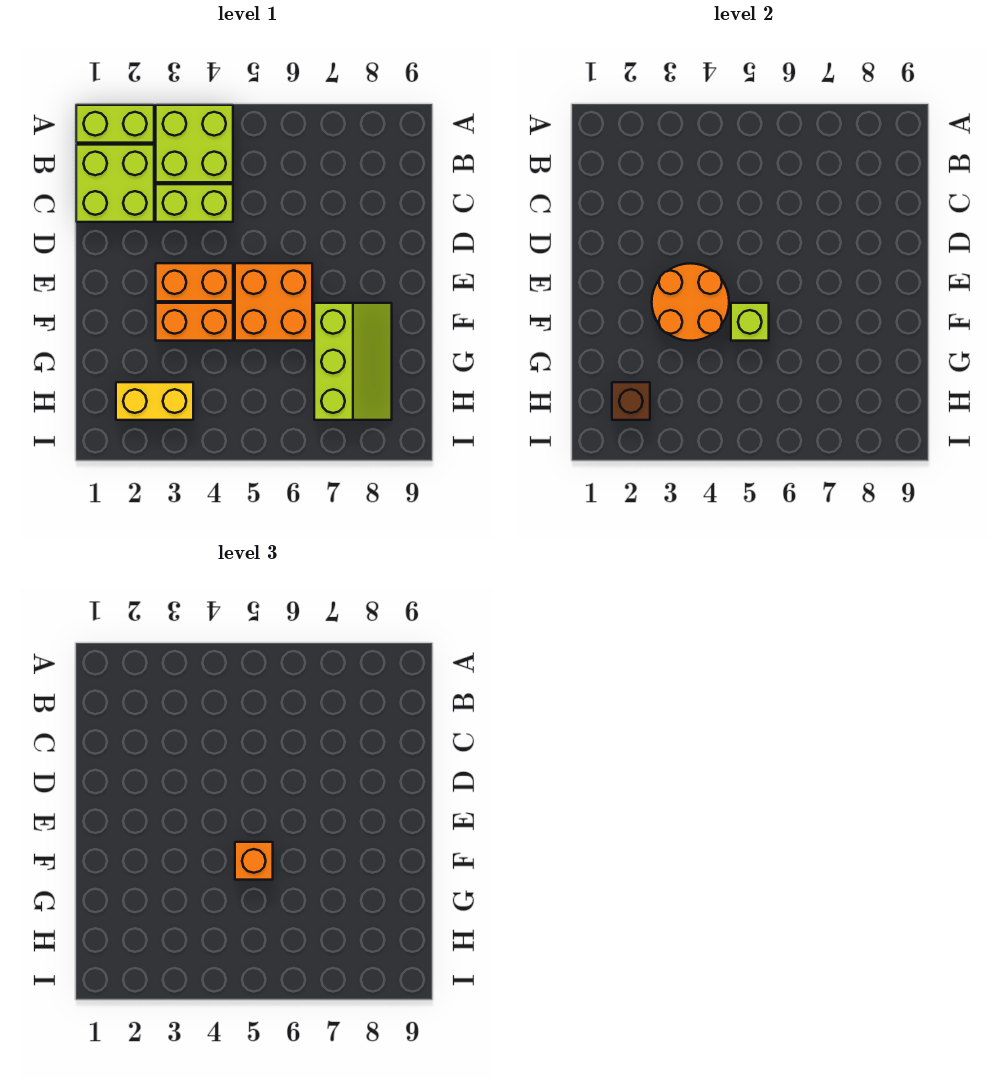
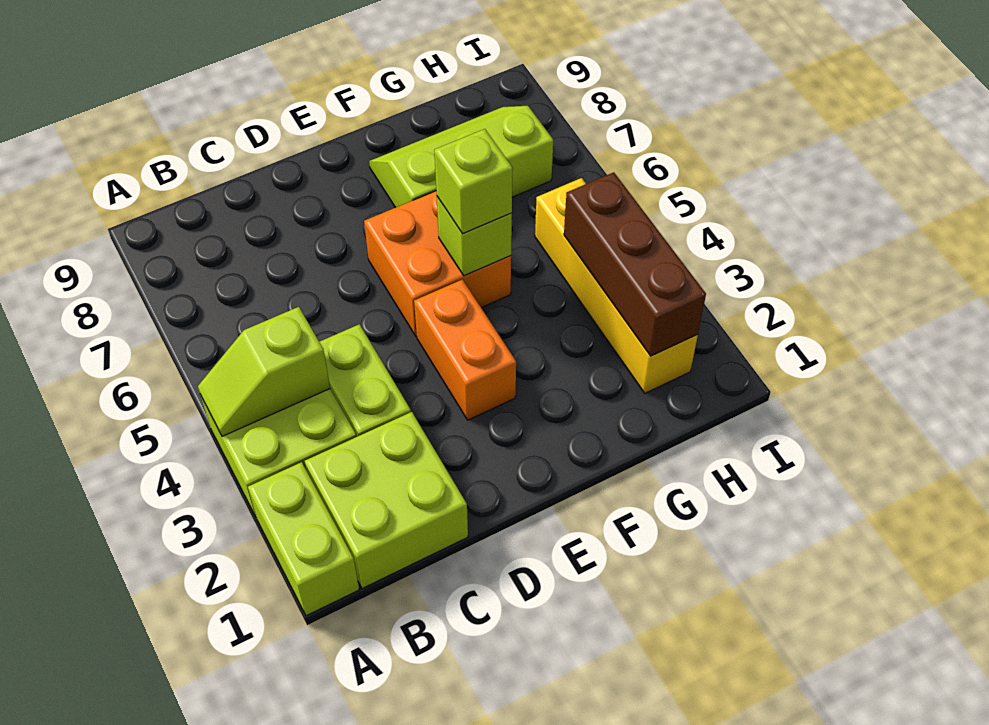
none -> lime 1x2 slope [198,307,330,436]
orange 2x2 round brick [652,263,729,341] -> none
orange 1x2 brick [156,303,233,341] -> none
orange 1x1 brick [235,842,273,880] -> lime 1x1 brick [434,129,513,234]
yellow 1x2 brick [116,382,193,420] -> yellow 1x4 brick [535,178,698,393]
brown 1x1 brick [612,382,650,420] -> brown 1x3 brick [564,172,706,356]

